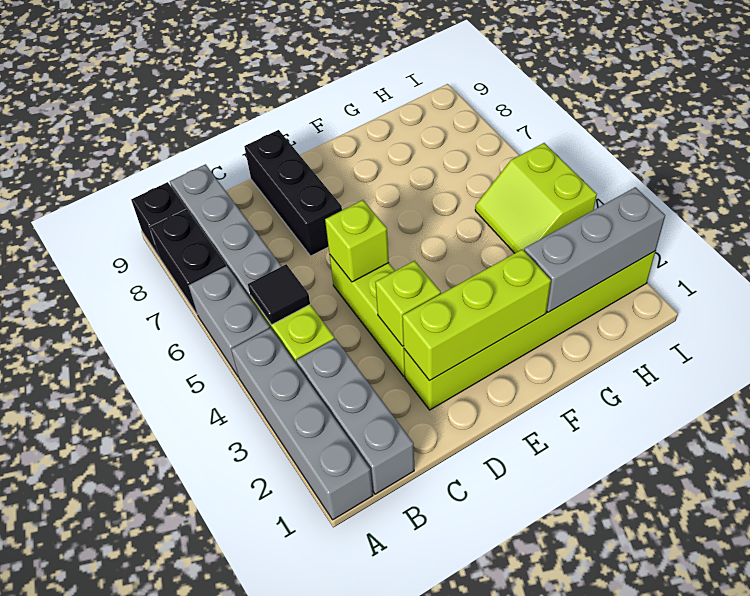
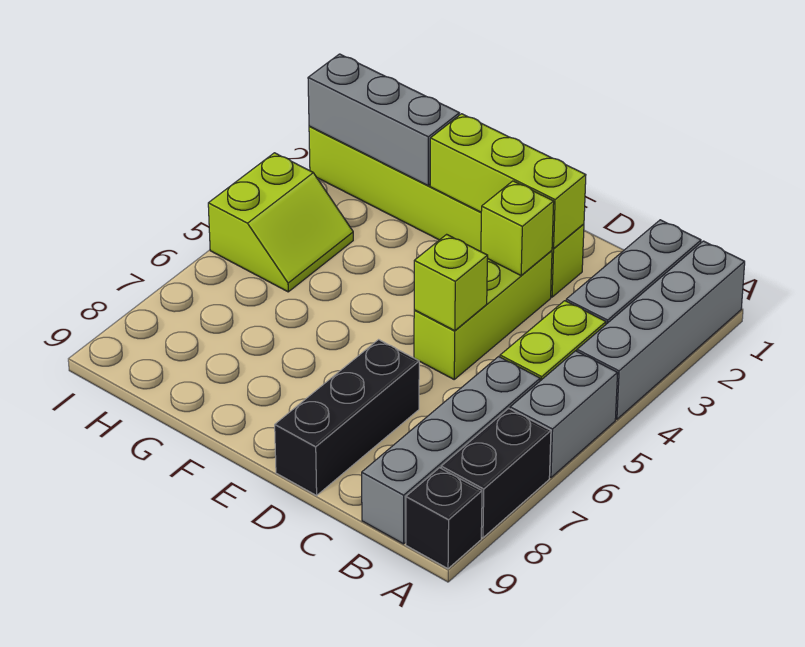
black 1x1 tile [248,264,310,325] -> none

